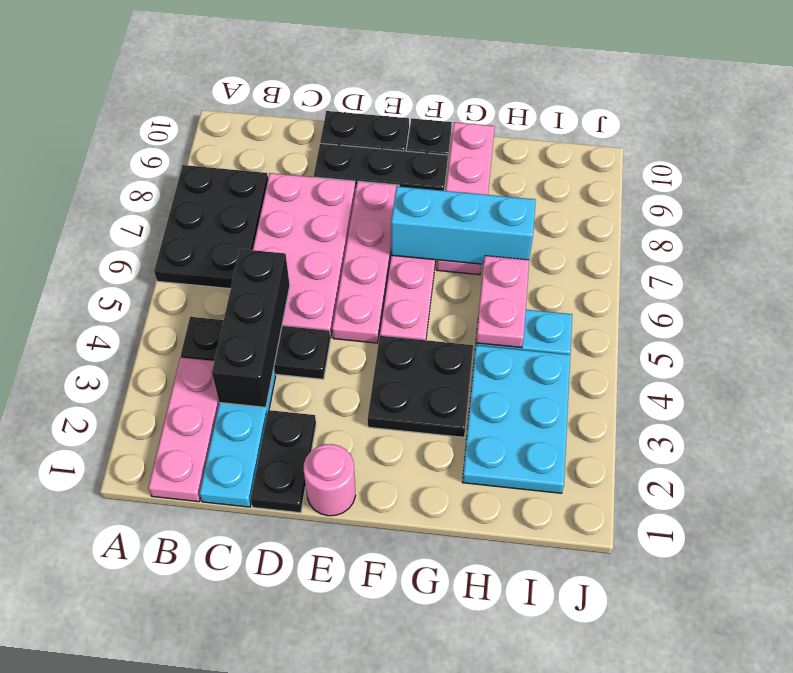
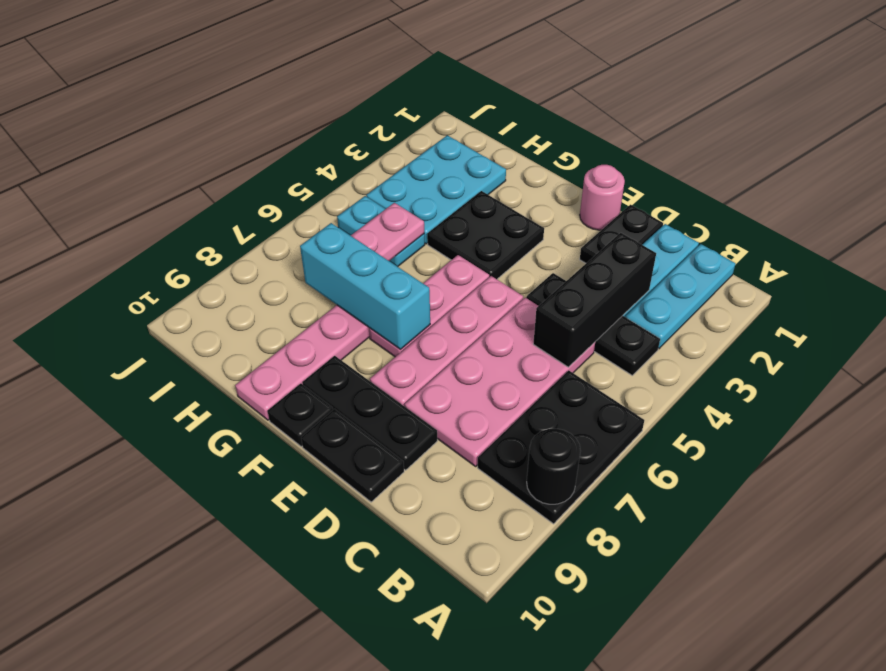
none -> black 1x1 round brick [527,429,581,504]
pink 1x3 plate [148,357,219,502] -> cyan 1x3 plate [626,244,736,349]

